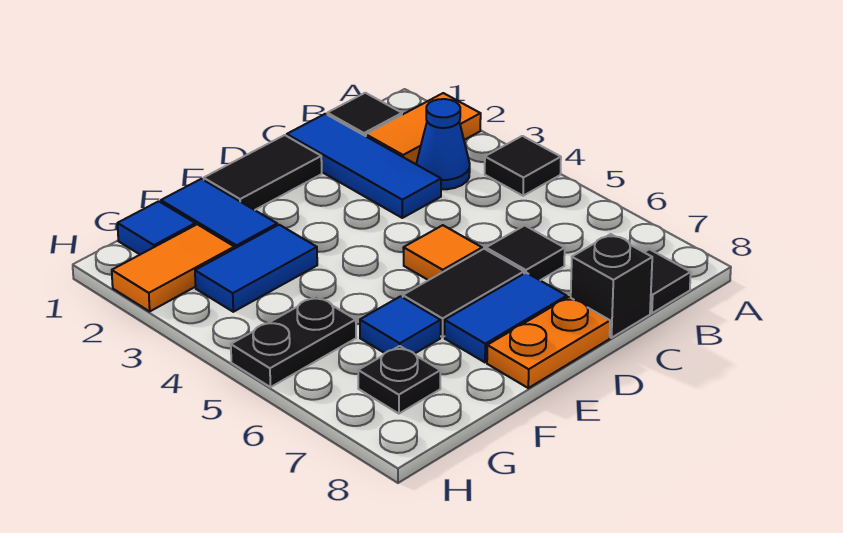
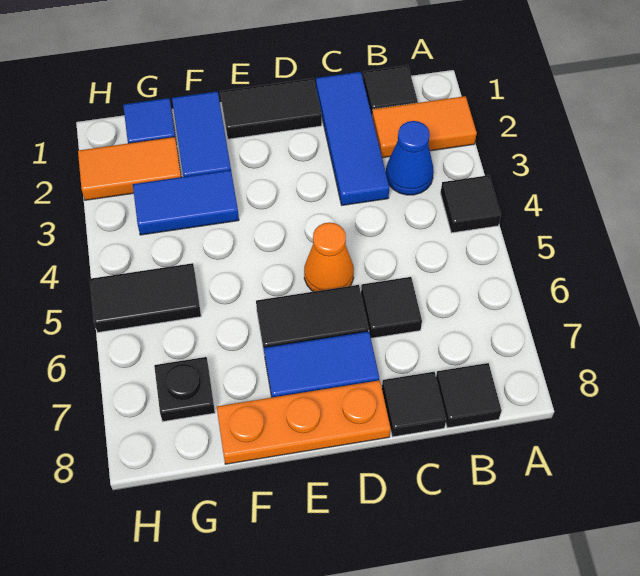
black 1x1 brick [571,234,652,338] -> black 1x1 tile [382,372,446,437]
orange 1x1 tile [403,225,482,280] -> orange 1x1 cone [304,222,354,292]
orange 1x2 plate [487,297,610,388] -> orange 1x3 plate [217,380,391,464]
blue 1x1 tile [360,296,441,354] -> none
black 1x2 plate [231,296,356,387] -> black 1x2 tile [90,263,201,332]

